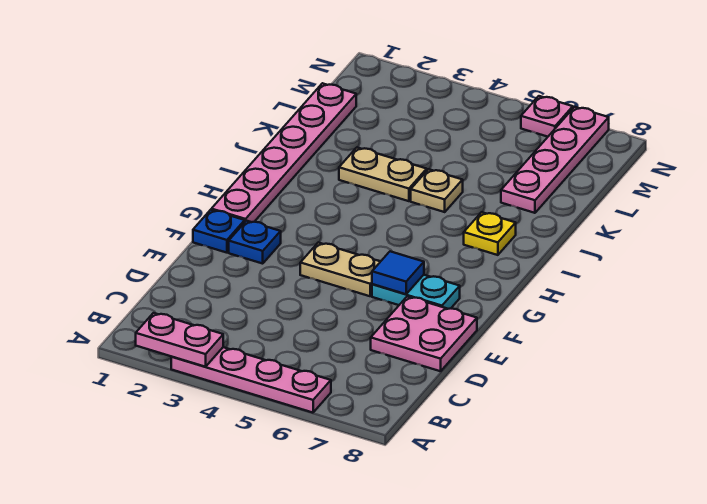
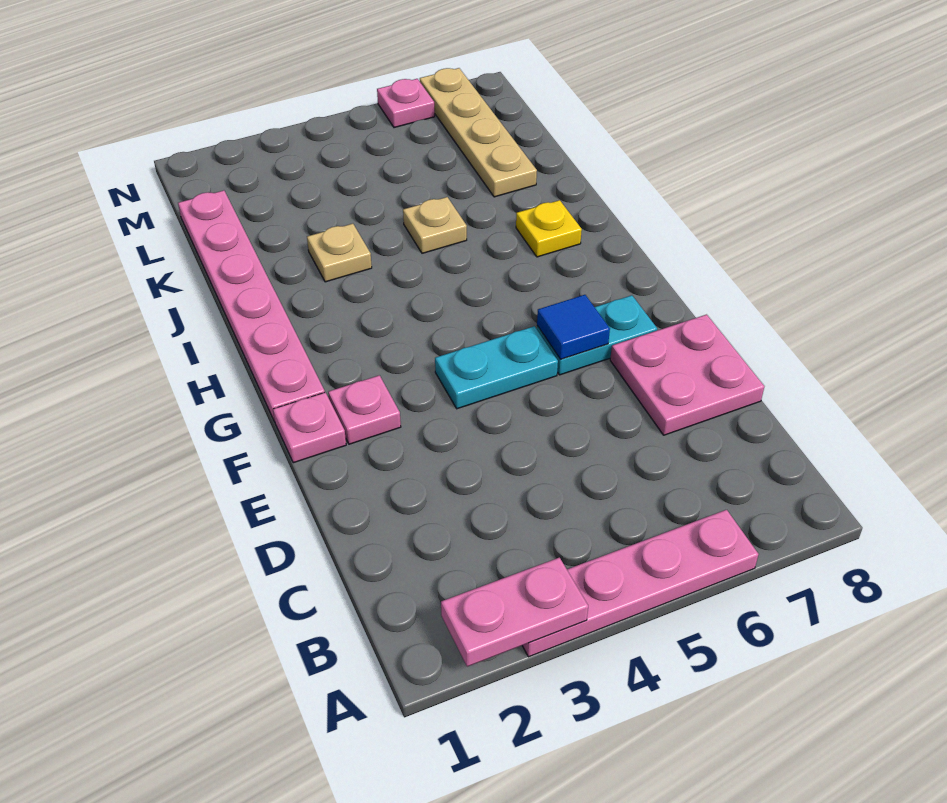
blue 1x1 plate [193,210,245,253] -> pink 1x1 plate [273,393,346,463]
blue 1x1 plate [229,221,281,264] -> pink 1x1 plate [328,375,401,444]
tan 1x2 plate [300,243,381,296] -> cyan 1x2 plate [435,326,558,409]
tan 1x2 plate [339,148,427,201] -> tan 1x1 plate [307,224,372,282]
pink 1x4 plate [501,107,609,213] -> tan 1x4 plate [420,68,537,197]

